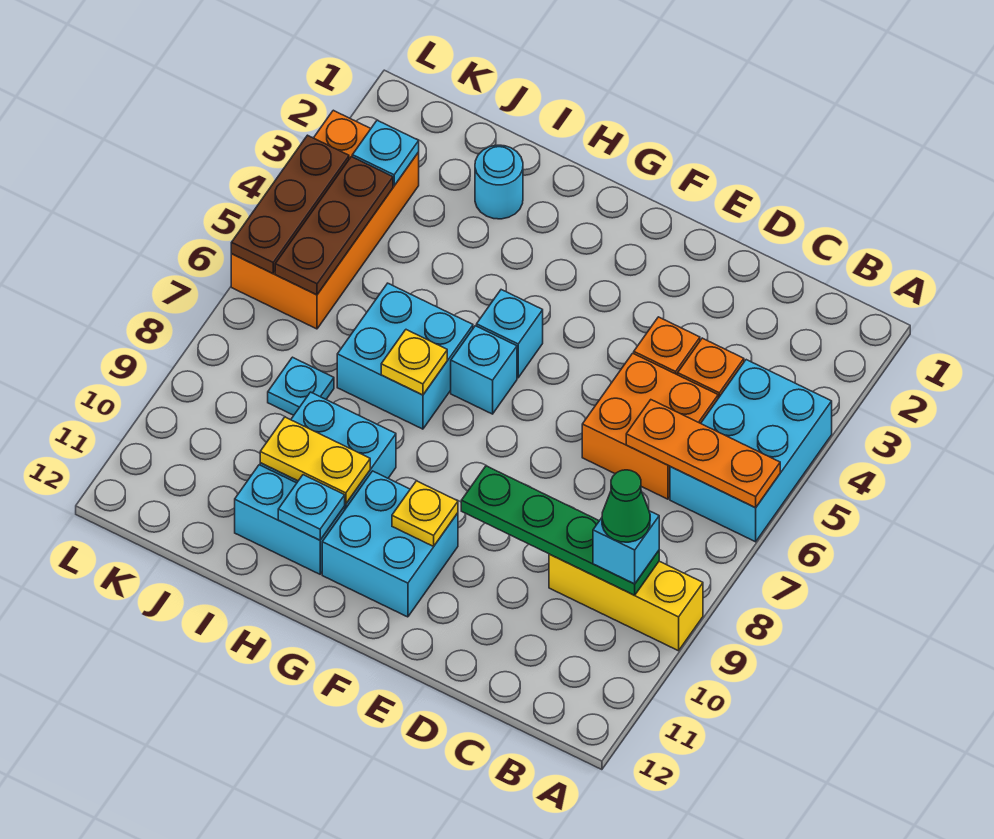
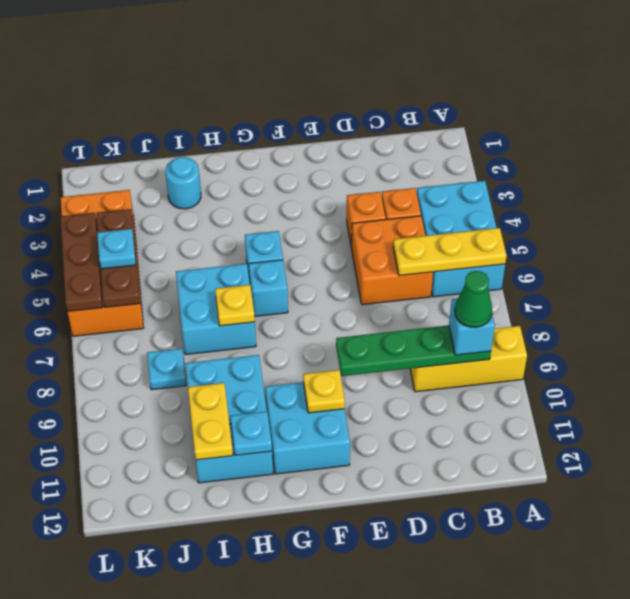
orange 1x3 plate [626,400,780,508] -> yellow 1x3 plate [393,228,507,276]
yellow 1x2 plate [260,417,370,504] -> yellow 1x2 plate turned to [188,383,233,460]
cyan 1x1 plate [352,120,419,186] -> cyan 1x1 plate moved to [97,229,136,269]

